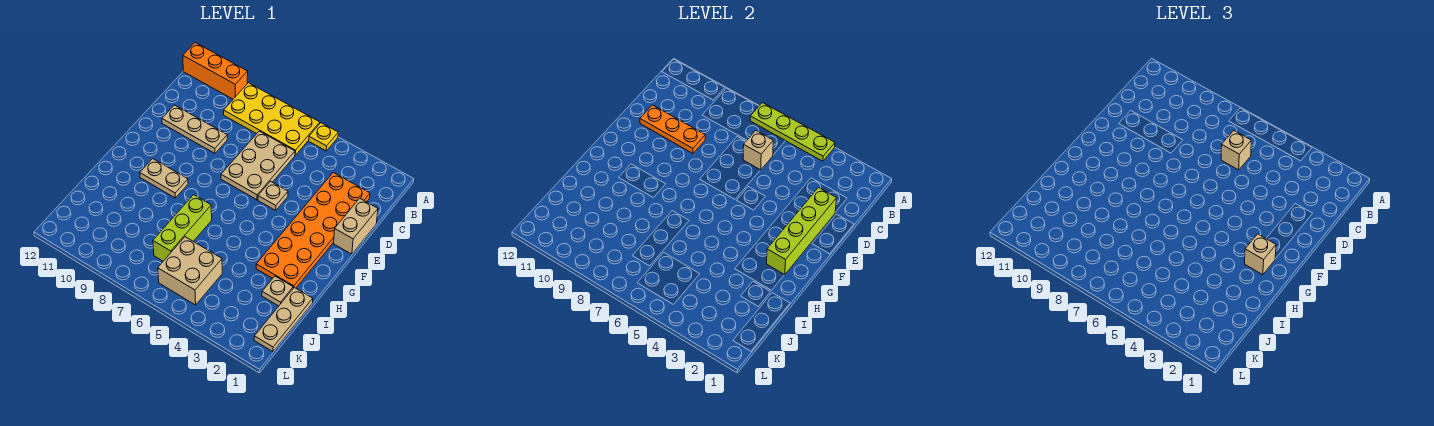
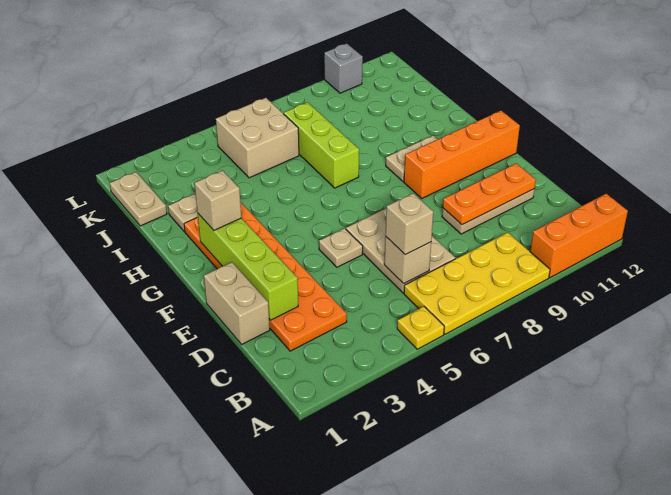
lime 1x4 plate [750,103,835,161] -> none
none -> orange 1x4 brick [404,111,520,198]
tan 1x3 plate [254,287,313,352] -> tan 1x2 plate [110,172,167,226]
none -> grey 1x1 brick [324,43,363,93]

